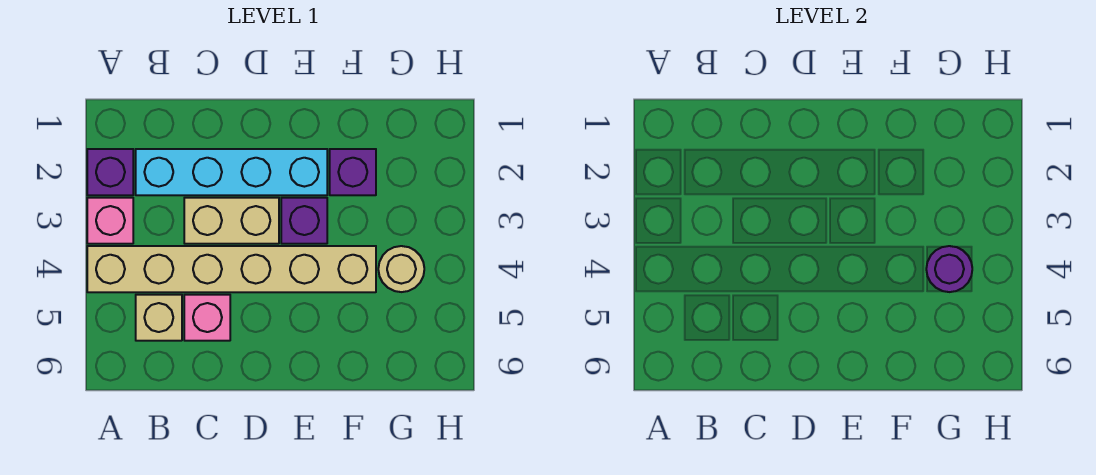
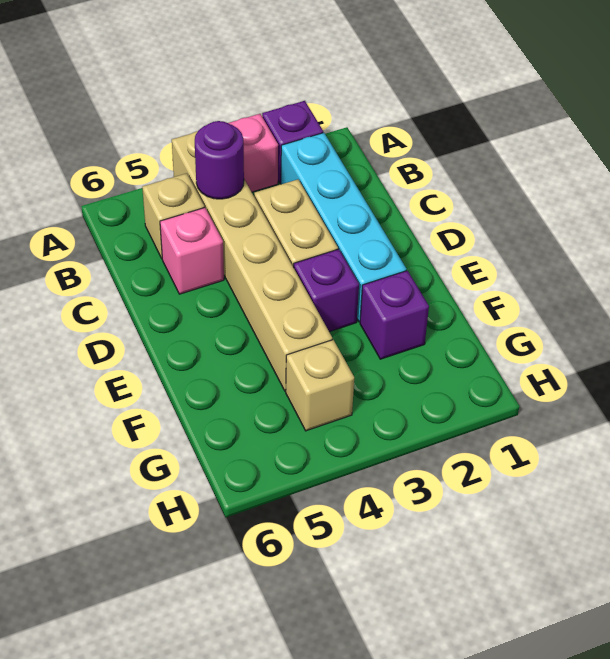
tan 1x1 round brick [378,246,424,292] -> tan 1x1 brick [286,340,354,431]
purple 1x1 round brick [926,246,972,292] -> purple 1x1 round brick moved to [195,121,244,199]

